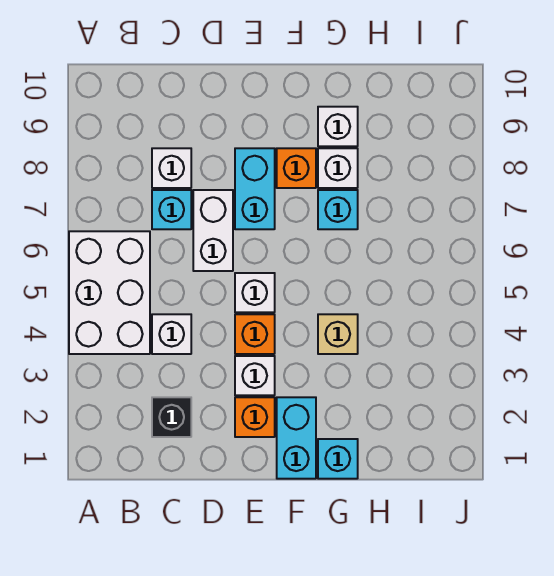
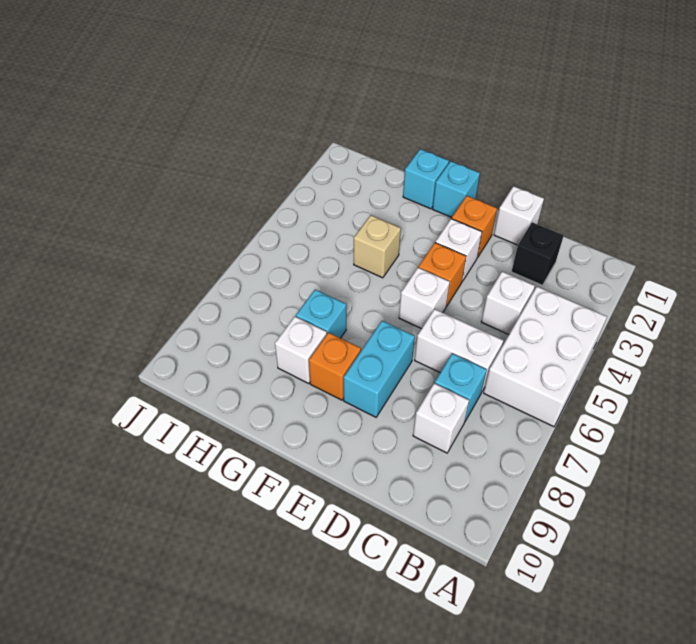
white 1x2 brick [193,190,233,271] -> white 1x2 brick turned to [415,309,504,391]
cyan 1x2 brick [277,397,316,479] -> cyan 1x1 brick [433,161,480,218]
white 1x1 brick [318,107,358,146] -> white 1x1 brick moved to [494,186,544,245]

